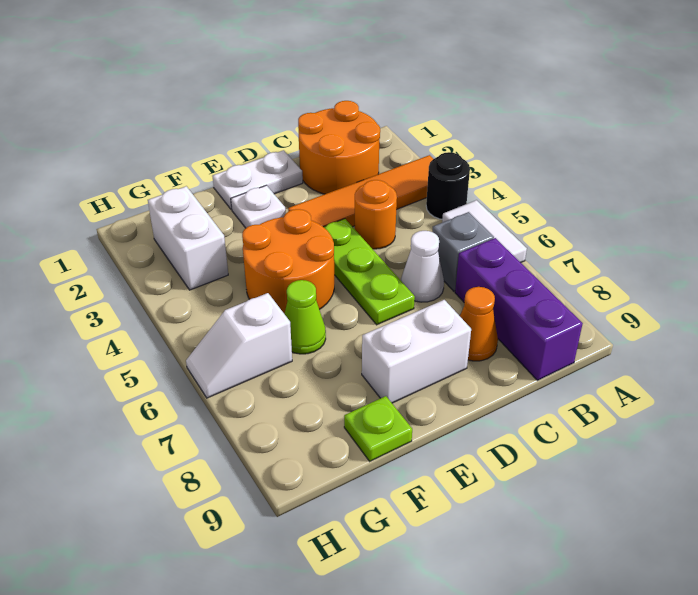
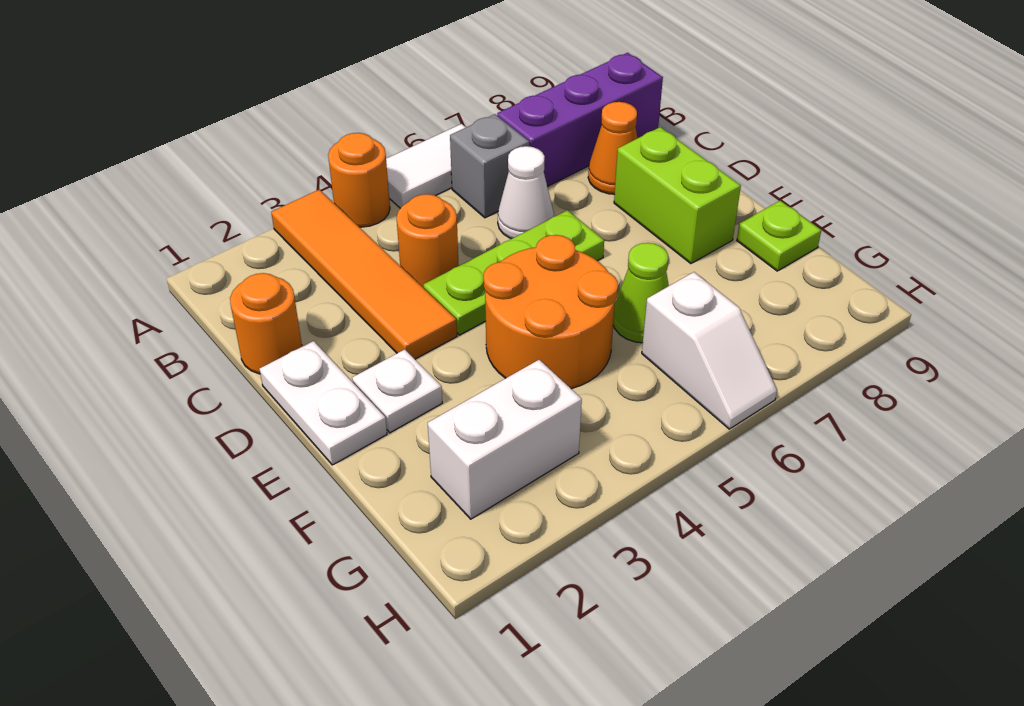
black 1x1 round brick [426,152,470,219] -> orange 1x1 round brick [328,133,390,227]
orange 2x2 round brick [298,101,380,194] -> orange 1x1 round brick [230,273,302,374]
white 1x2 brick [362,300,471,403] -> lime 1x2 brick [614,127,741,264]

